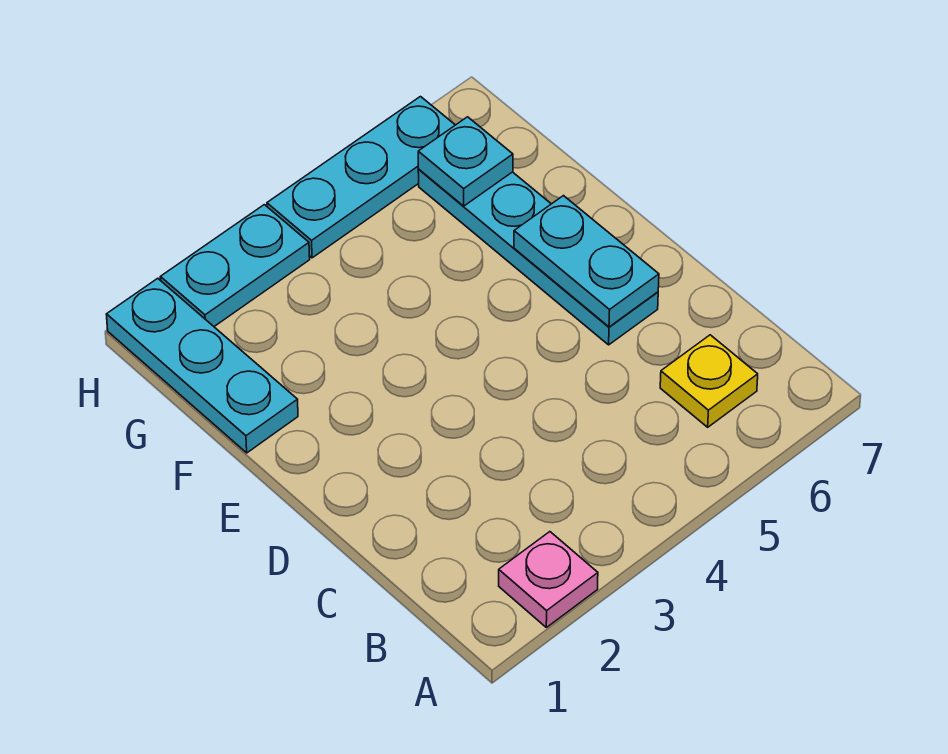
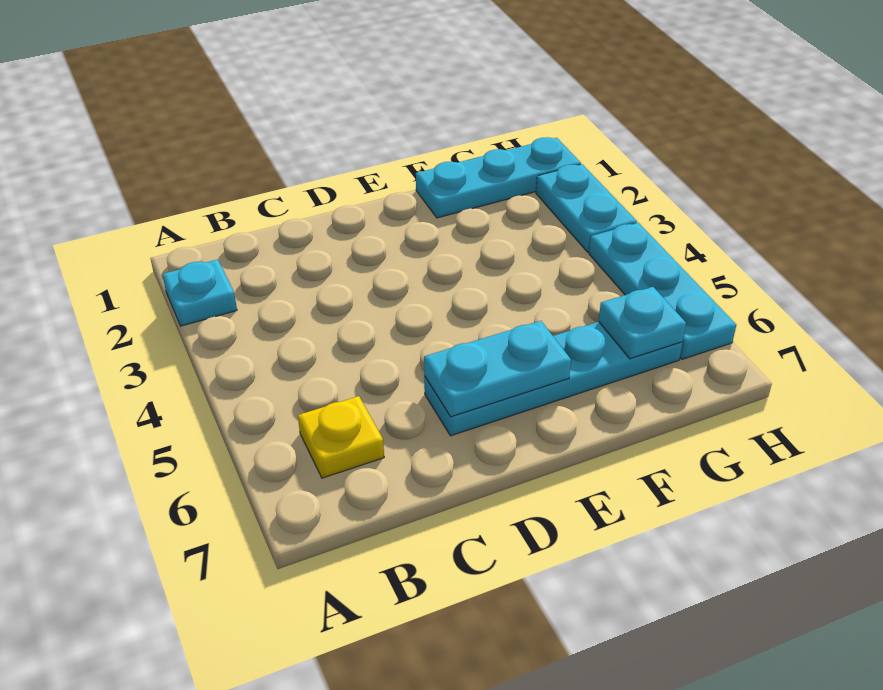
pink 1x1 plate [499,532,598,627] -> cyan 1x1 plate [162,259,237,326]

